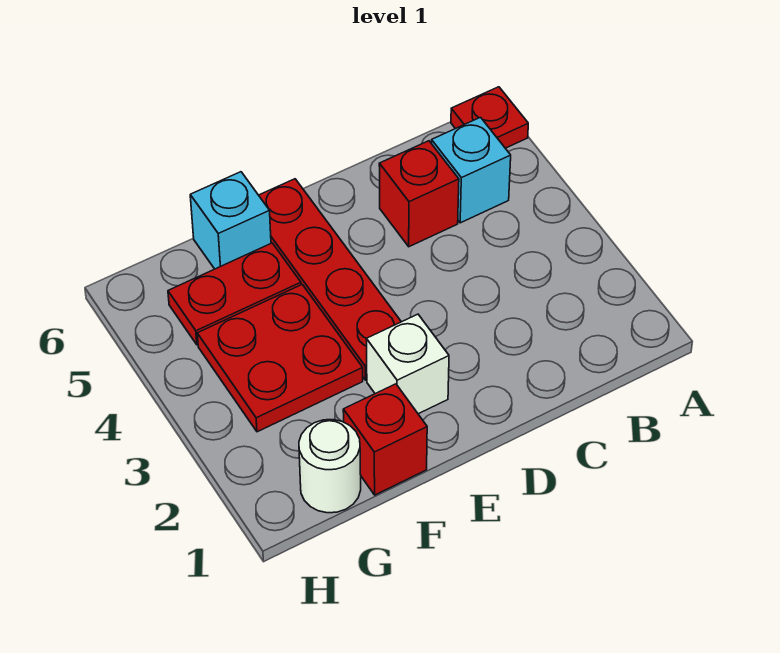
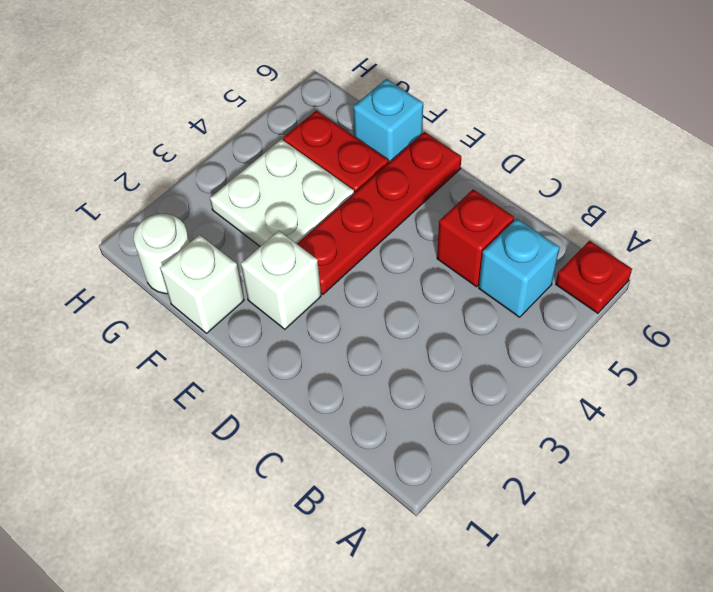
red 1x1 brick [343,384,427,495] -> white 1x1 brick [160,235,244,333]
red 2x2 plate [197,285,363,432] -> white 2x2 plate [210,139,354,246]

